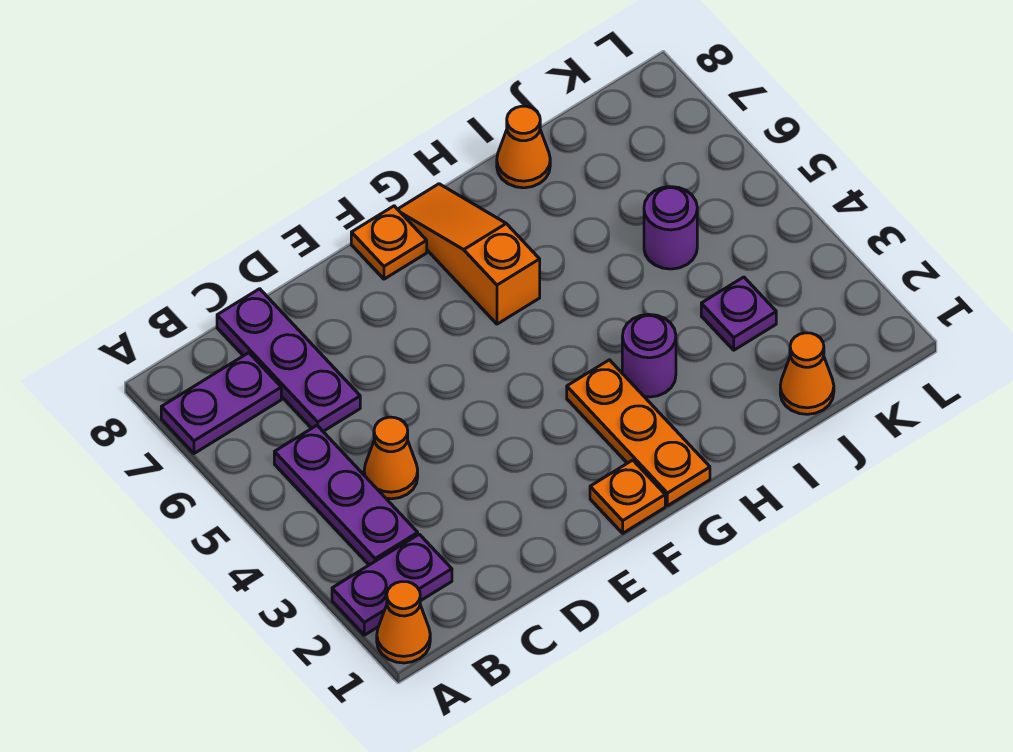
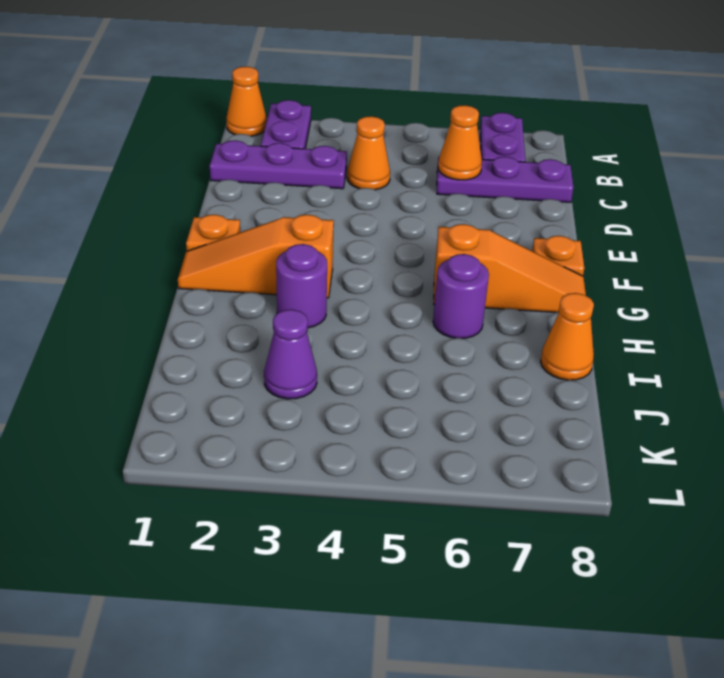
purple 1x3 plate [274,426,418,565] -> purple 1x3 plate moved to [210,140,347,189]
orange 1x3 plate [567,360,710,506] -> orange 1x3 slope [178,215,334,298]
orange 1x1 cone [780,333,834,414] -> orange 1x1 cone moved to [438,105,482,180]
purple 1x1 plate [701,277,776,350] -> purple 1x1 cone [264,309,317,399]
purple 1x1 round brick [644,187,697,269] -> purple 1x1 round brick moved to [433,254,489,338]

